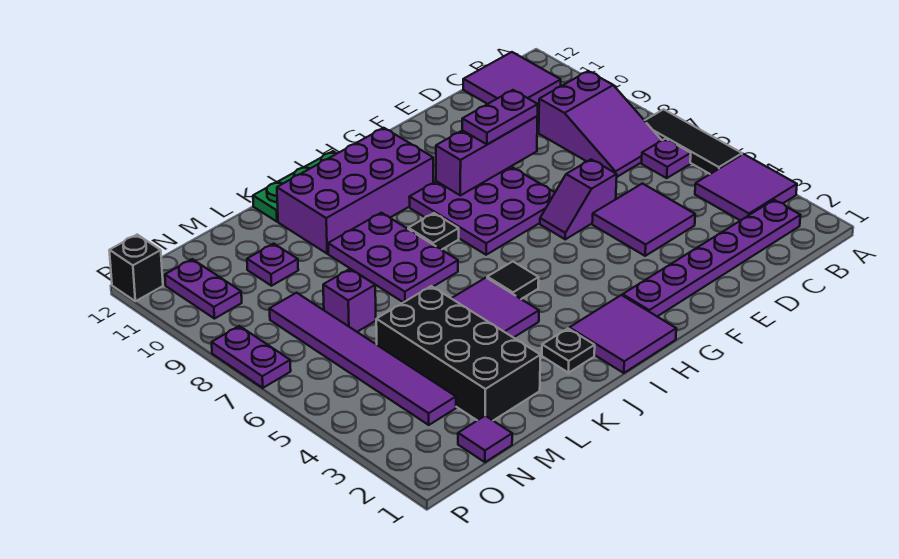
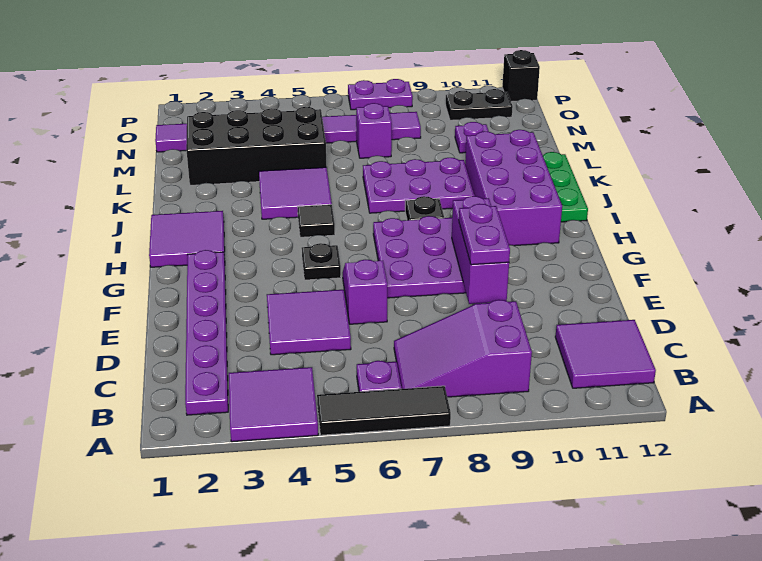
black 1x1 plate [542,329,595,373] -> black 1x1 plate moved to [302,243,341,280]
purple 1x2 plate [165,259,242,319] -> black 1x2 plate [446,89,513,120]

